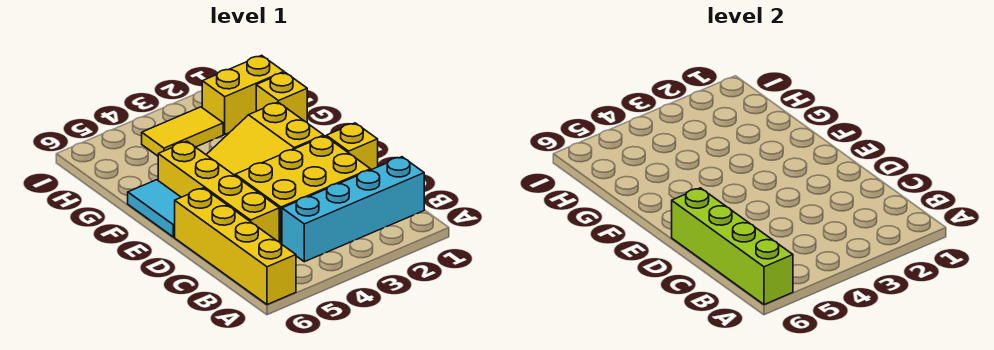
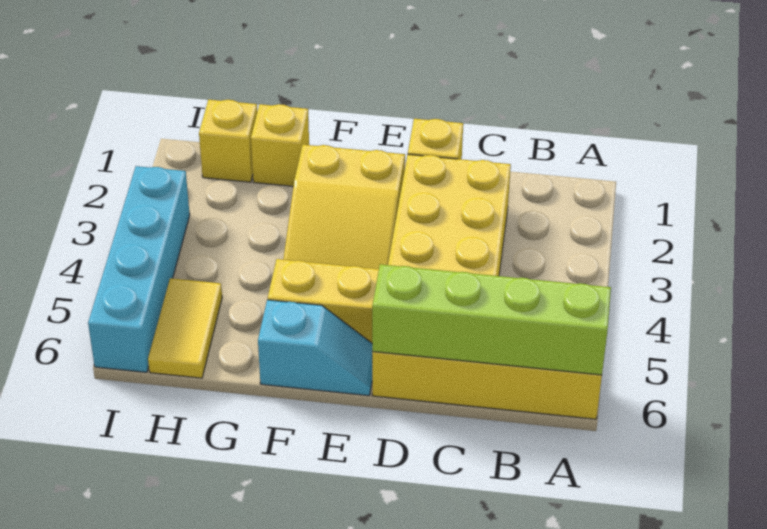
cyan 1x4 brick [282,157,424,262] -> cyan 1x4 brick moved to [88,166,190,372]
cyan 1x2 tile [128,180,181,237] -> cyan 1x2 slope [258,300,372,396]
yellow 1x2 brick [202,55,284,134] -> yellow 1x1 brick [199,100,257,182]
yellow 1x2 tile [142,107,223,156] -> yellow 1x2 tile moved to [148,278,222,378]

